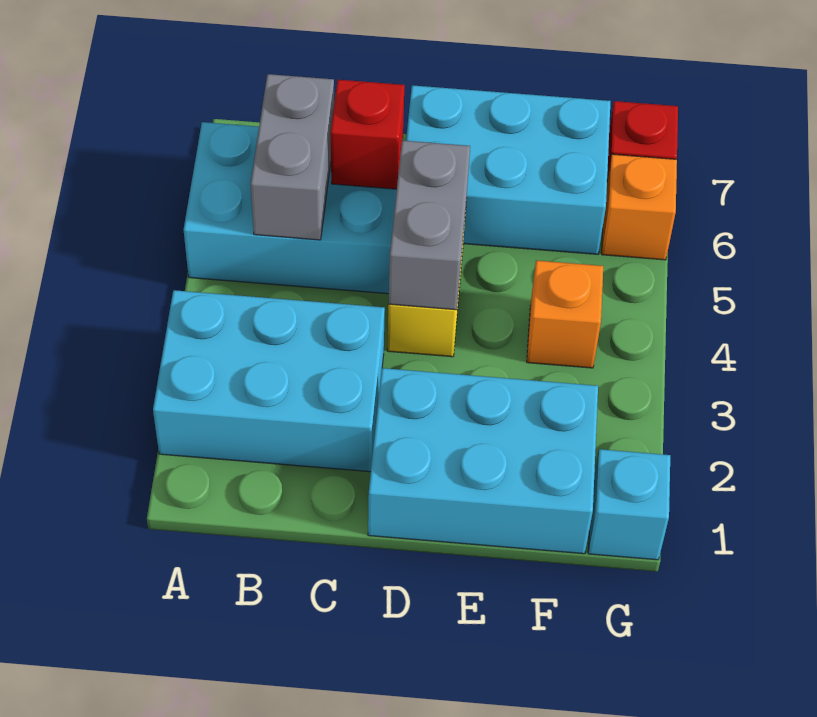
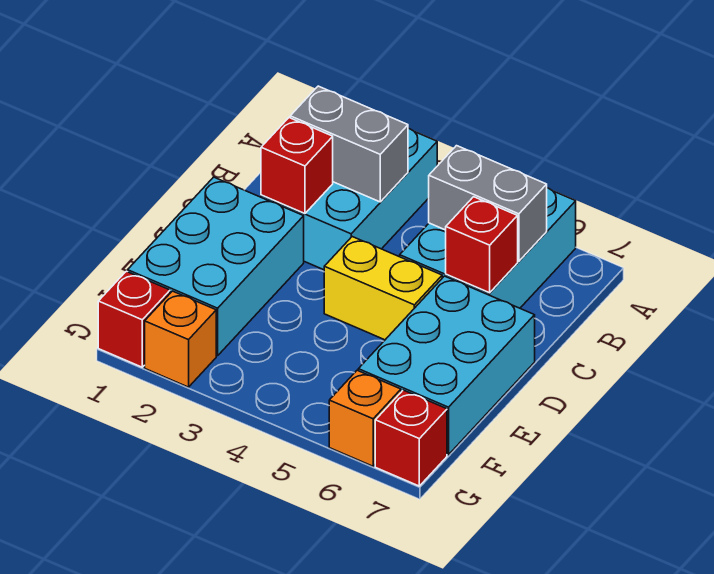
none -> red 1x1 brick [261,118,333,213]
grey 1x2 brick [389,141,470,310] -> grey 1x2 brick moved to [290,86,408,202]
orange 1x1 brick [527,261,603,368] -> orange 1x1 brick moved to [145,291,216,387]
cyan 1x1 brick [588,449,670,560] -> red 1x1 brick [98,271,170,367]

